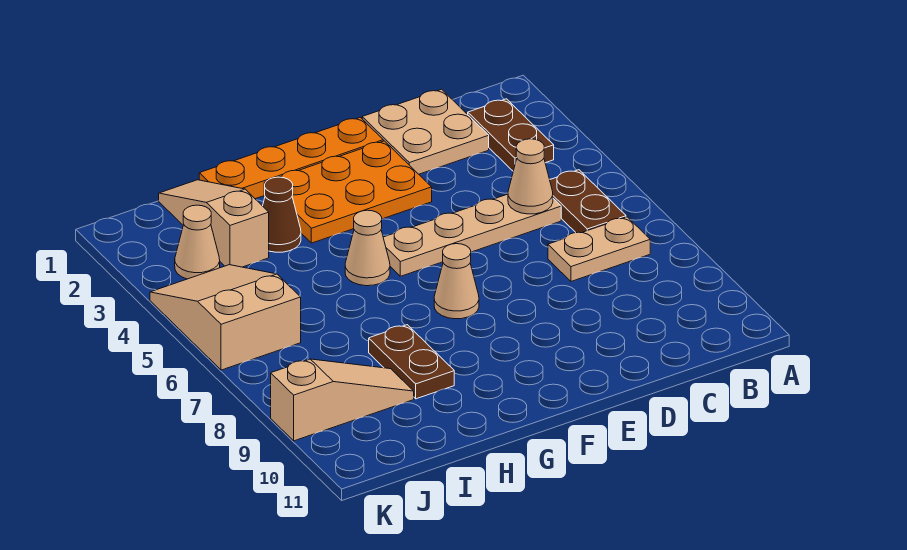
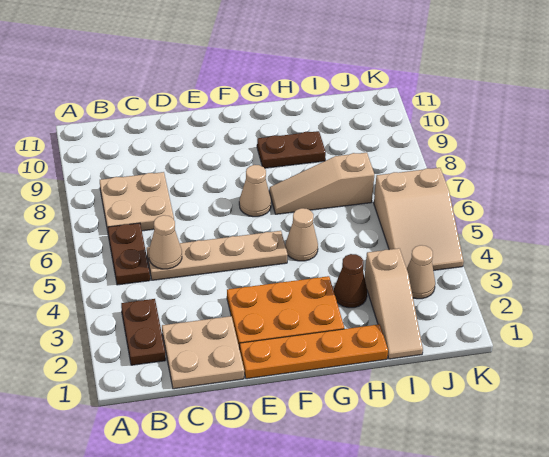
tan 1x2 plate [548,217,650,281] -> tan 2x2 plate [100,172,174,231]
brown 1x2 plate [369,325,454,399] -> brown 1x2 plate turned to [257,131,326,168]
tan 1x3 slope [271,359,414,441] -> tan 1x3 slope moved to [269,153,374,214]

